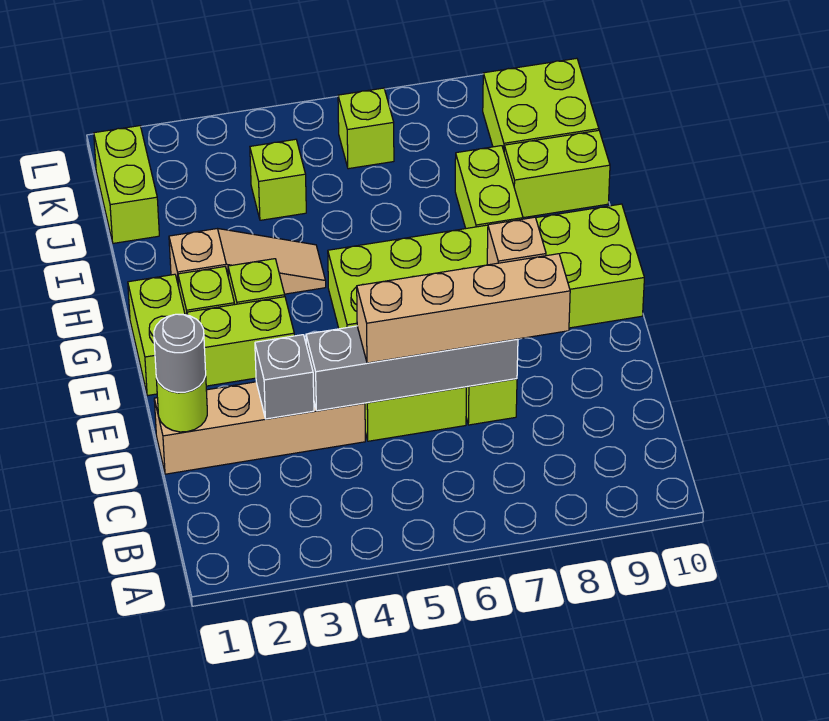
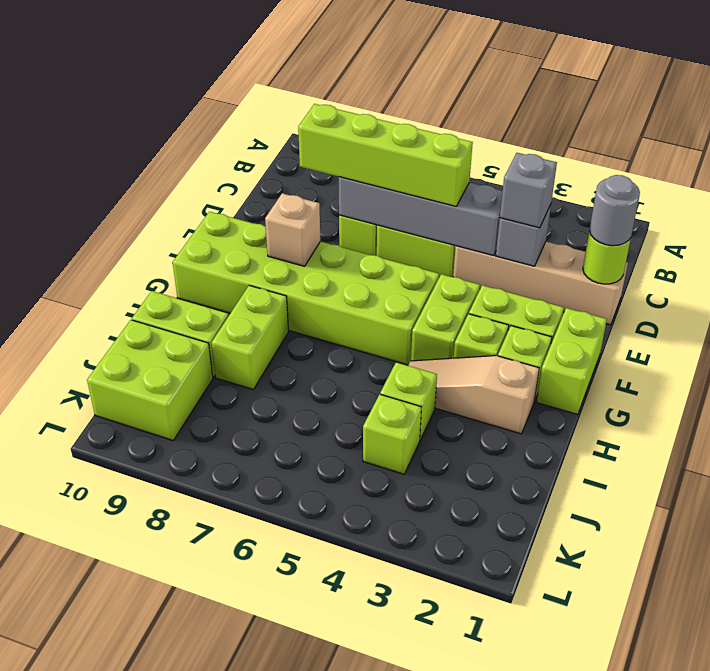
none -> grey 1x1 brick [500,153,557,228]
tan 1x4 brick [357,254,570,363] -> lime 1x4 brick [298,104,473,206]
lime 1x2 brick [94,126,159,243] -> lime 1x2 brick moved to [411,274,480,361]
lime 1x1 brick [338,88,394,169] -> lime 1x1 brick moved to [380,362,437,440]

